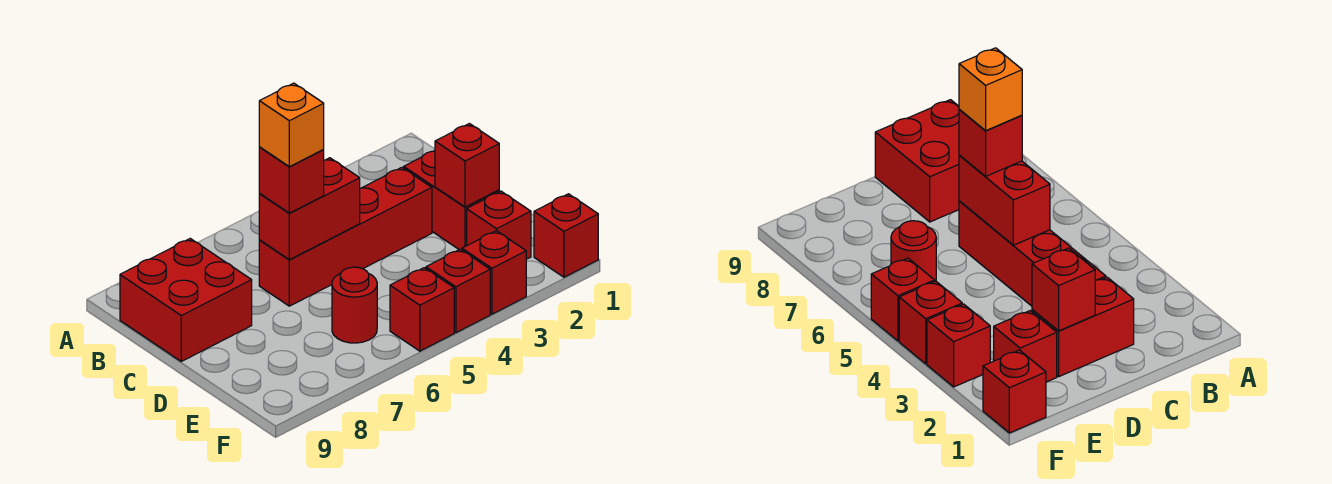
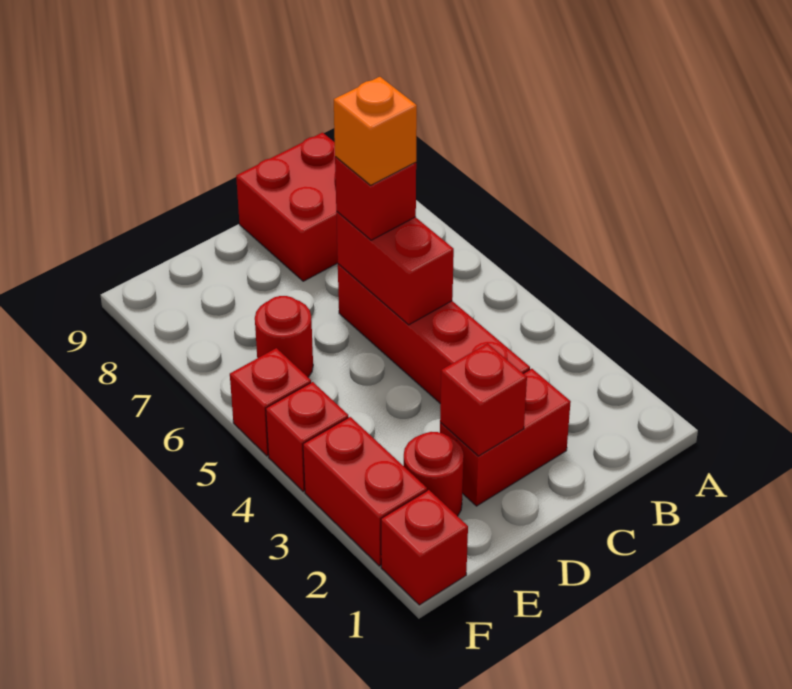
red 1x1 brick [467,191,531,259] -> red 1x1 round brick [404,432,464,516]
red 1x1 brick [462,231,526,314] -> red 1x2 brick [303,417,427,566]

